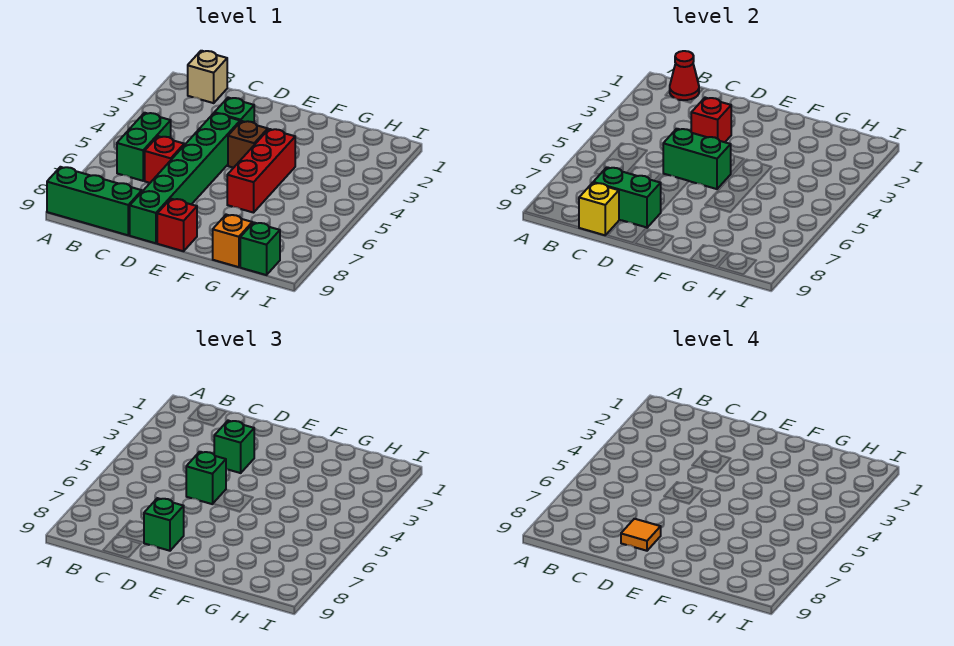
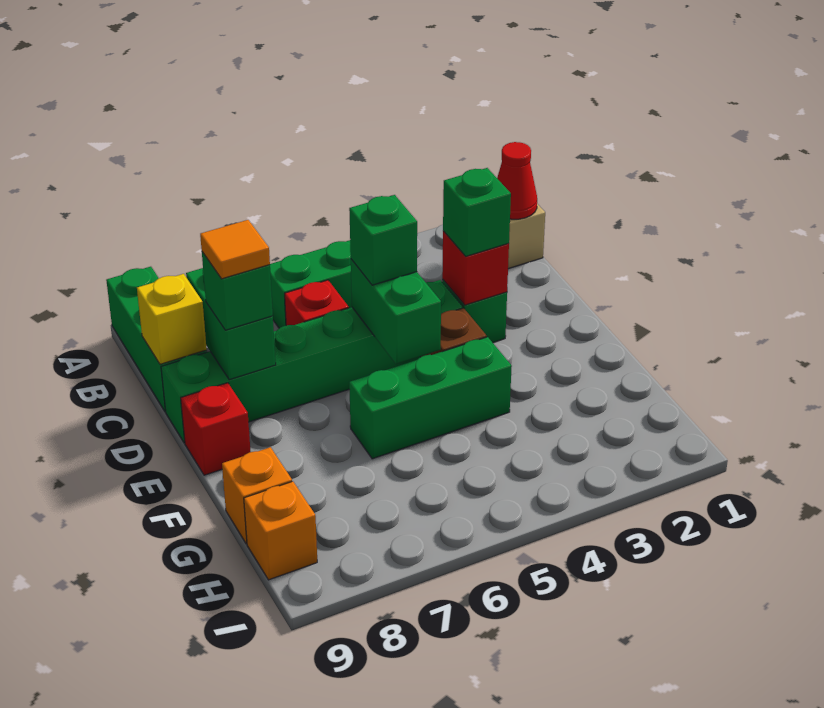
red 1x3 brick [227,129,295,213] -> green 1x3 brick [349,337,512,459]
green 1x1 brick [240,223,280,275] -> orange 1x1 brick [244,481,317,580]

